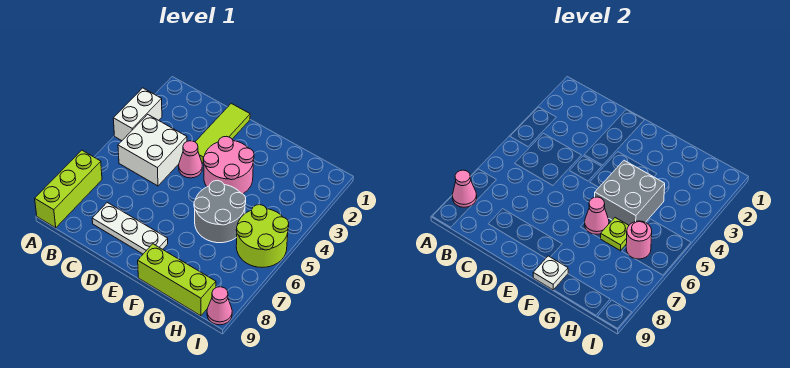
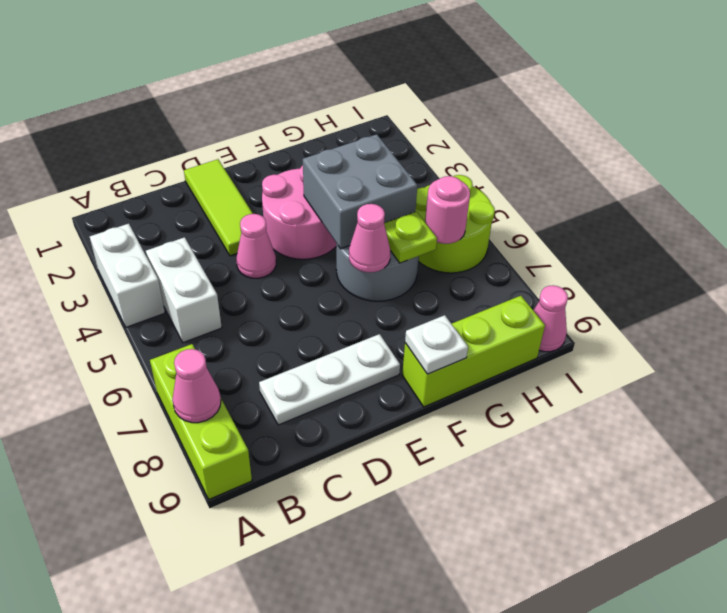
white 2x2 brick [118,114,187,186] -> white 1x2 brick [146,237,222,343]

